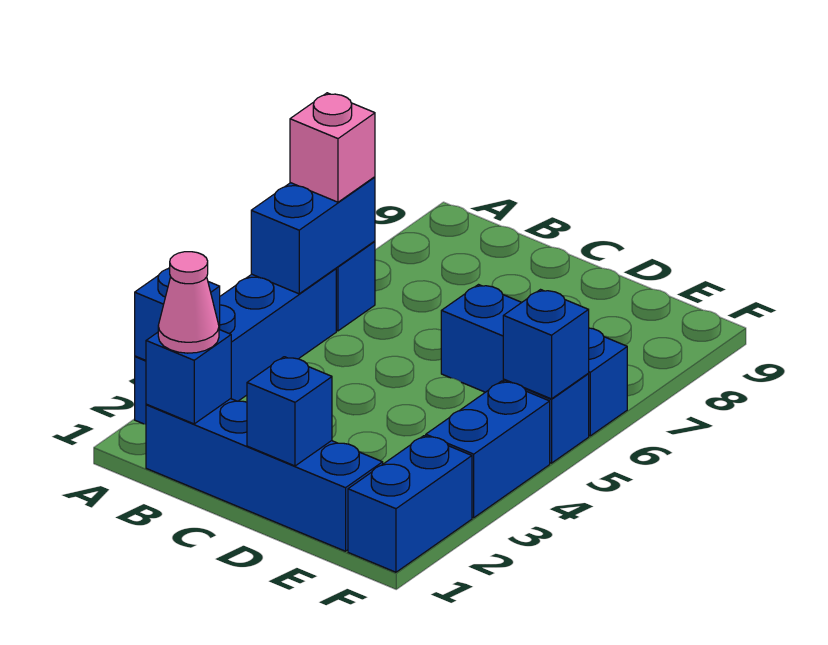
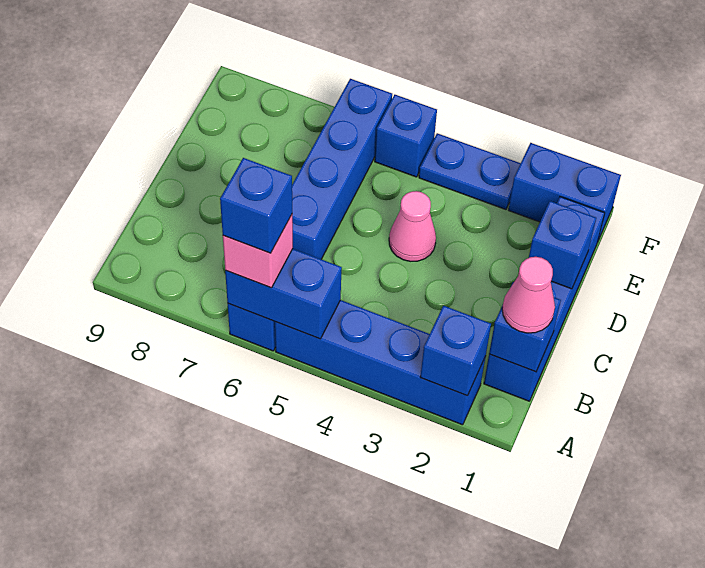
none -> pink 1x1 cone [389,191,436,261]
blue 1x3 brick [441,285,627,436] -> blue 1x4 brick [292,79,392,259]
blue 1x2 brick [426,381,550,518] -> blue 1x2 plate [419,133,521,209]
blue 1x1 brick [503,290,589,399] -> blue 1x1 brick moved to [220,158,292,253]

